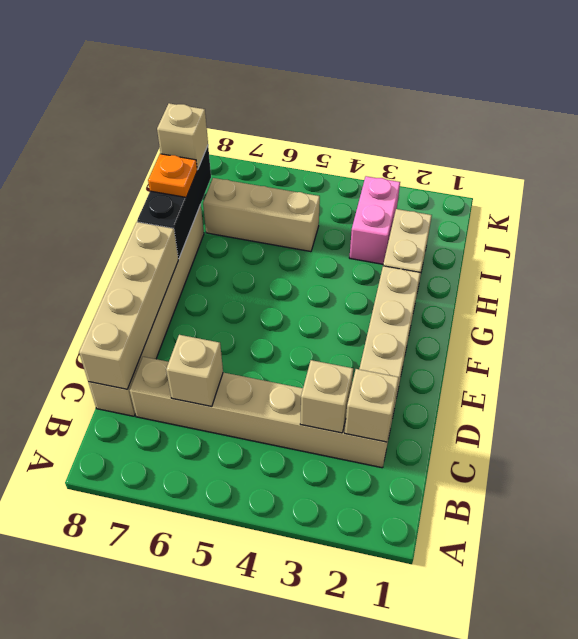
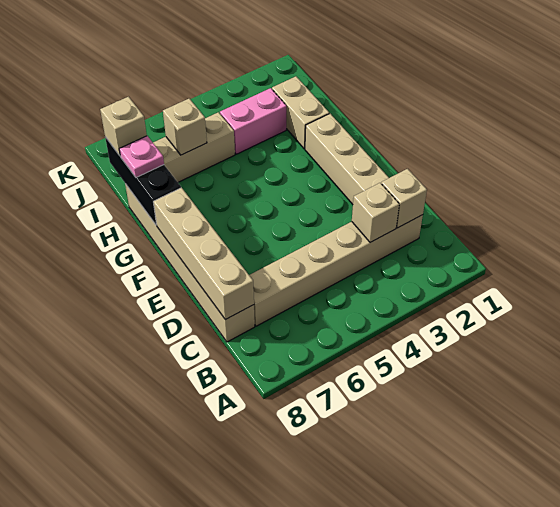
tan 1x1 brick [166,335,223,407] -> tan 1x1 brick moved to [163,99,207,155]
orange 1x1 plate [148,154,197,197] -> pink 1x1 plate [119,136,164,177]
pink 1x2 brick [349,176,400,264] -> pink 1x2 brick turned to [220,88,286,154]

